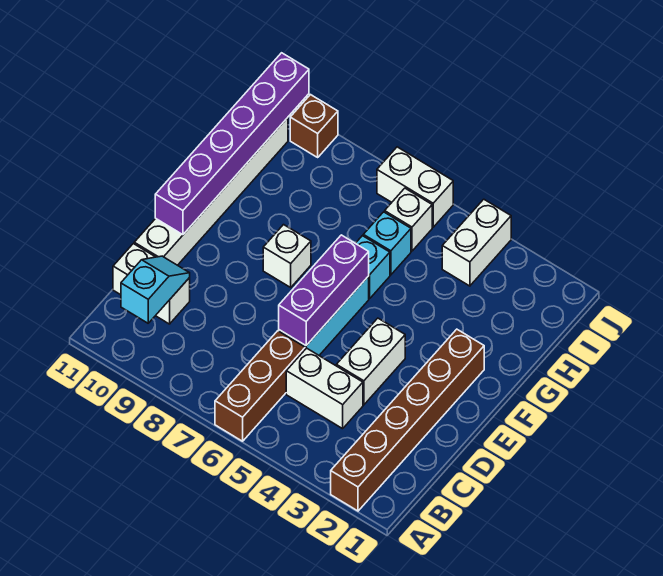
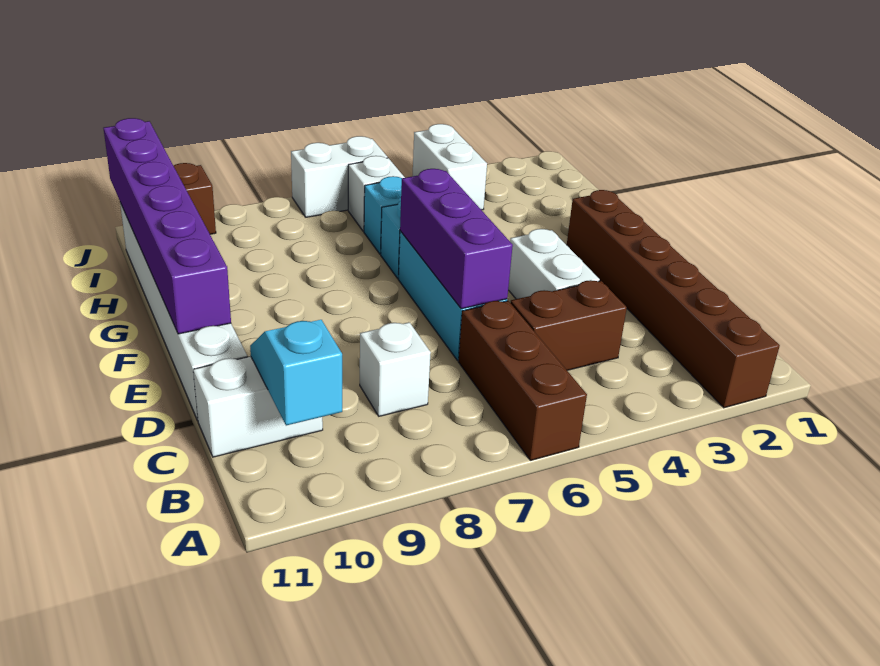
white 1x2 brick [286,348,363,429] -> brown 1x2 brick [511,280,627,370]
white 1x1 brick [263,225,311,287] -> white 1x1 brick moved to [360,322,431,416]

